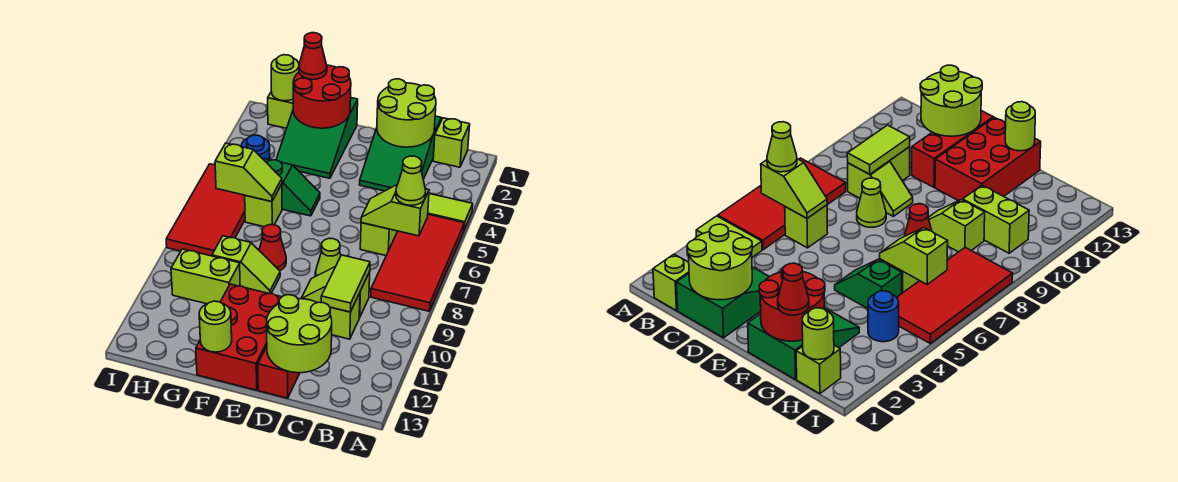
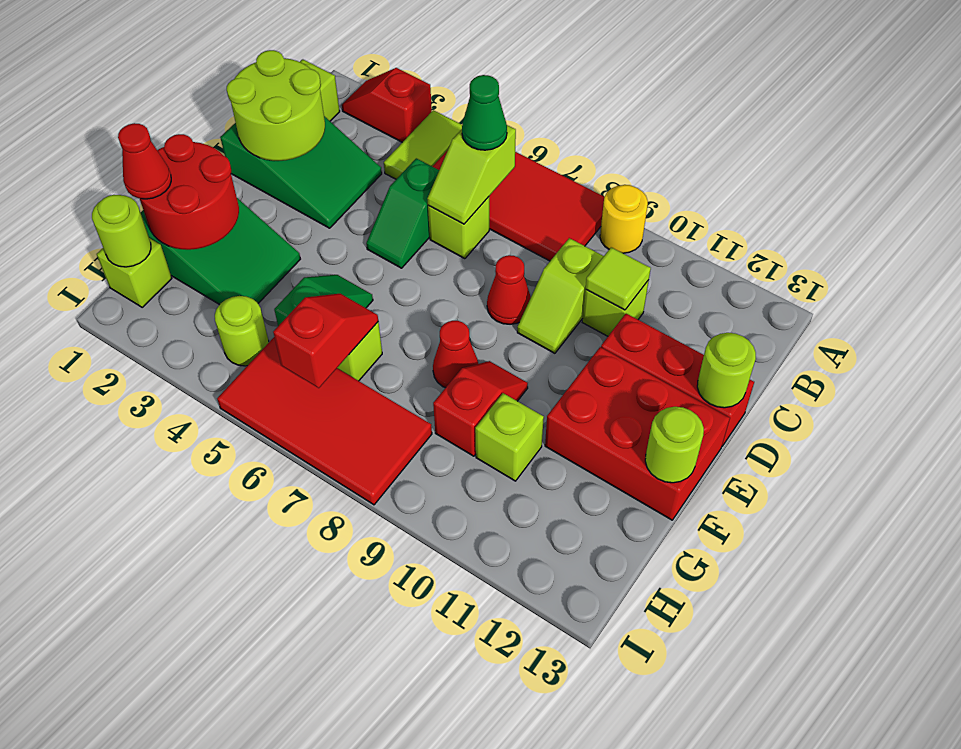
none -> red 1x2 slope [342,68,432,142]
none -> yellow 1x1 round brick [600,185,648,253]
lime 1x1 cone [396,156,426,205] -> green 1x1 cone [462,75,507,150]
none -> green 1x2 slope [366,158,439,268]
lime 1x2 tile [321,255,370,312] -> lime 1x1 tile [586,247,651,310]
lime 2x2 round brick [267,295,332,373] -> lime 1x1 round brick [697,333,756,408]
lime 1x1 cone [315,238,341,276] -> red 1x1 cone [487,255,531,324]
lime 1x2 slope [212,236,280,294] -> red 1x2 slope [433,361,528,456]
lime 1x2 slope [215,143,282,202] -> red 1x2 slope [273,294,378,388]
lime 1x2 brick [171,249,240,304] -> lime 1x1 brick [475,393,544,481]
blue 1x1 round brick [241,135,270,160] -> lime 1x1 round brick [215,296,269,366]

